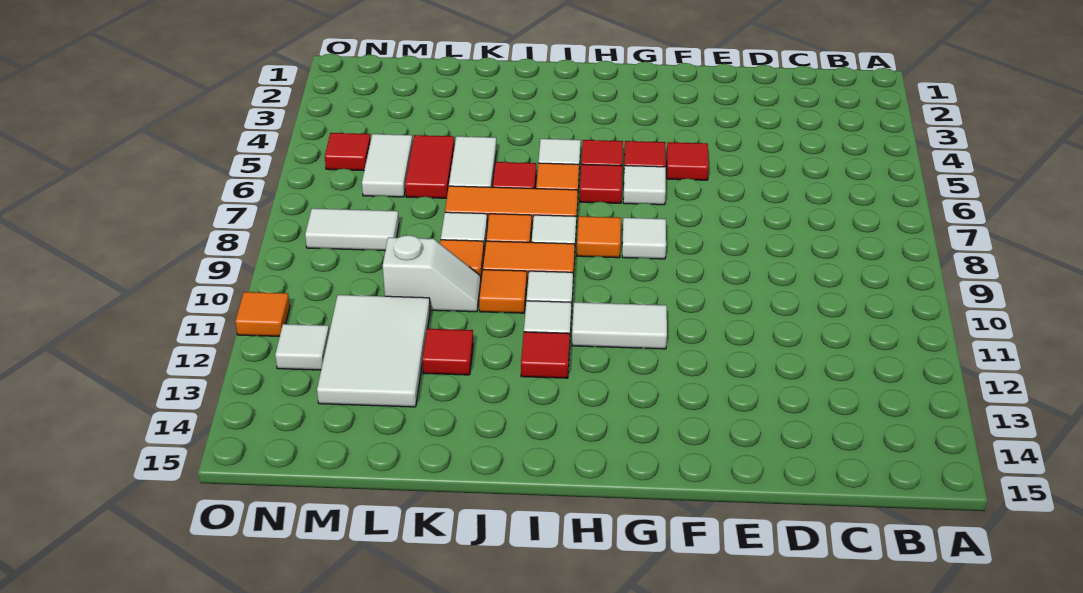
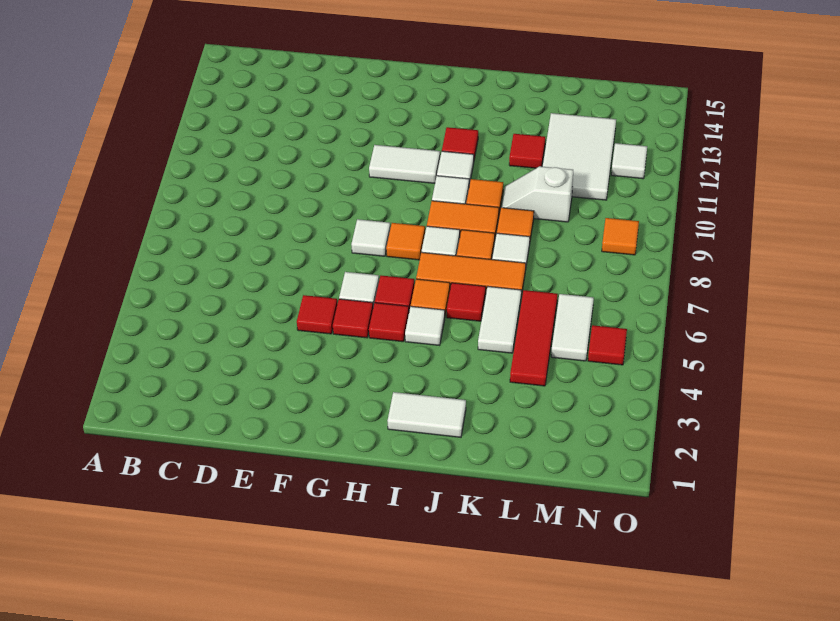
red 1x2 tile [405,135,455,198] -> red 1x3 tile [510,290,558,386]
white 1x2 tile [305,208,399,250] -> white 1x2 tile moved to [388,392,466,437]
orange 1x1 tile [235,292,290,336] -> orange 1x1 tile moved to [602,218,639,255]

